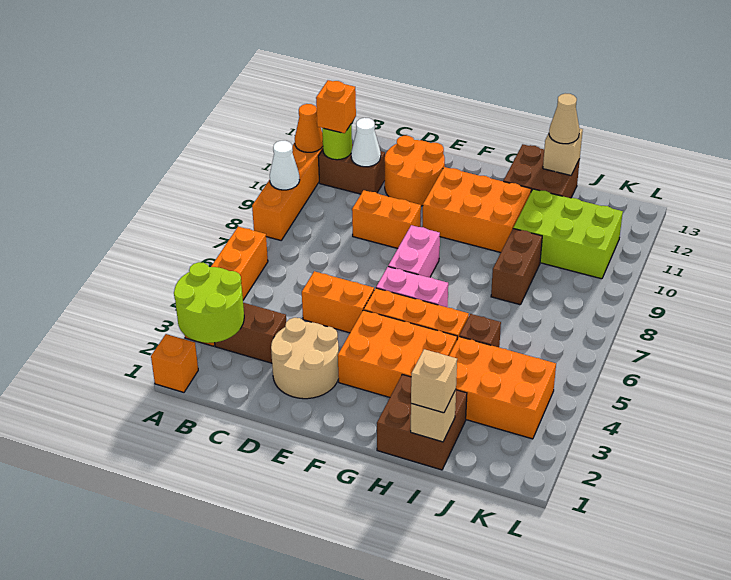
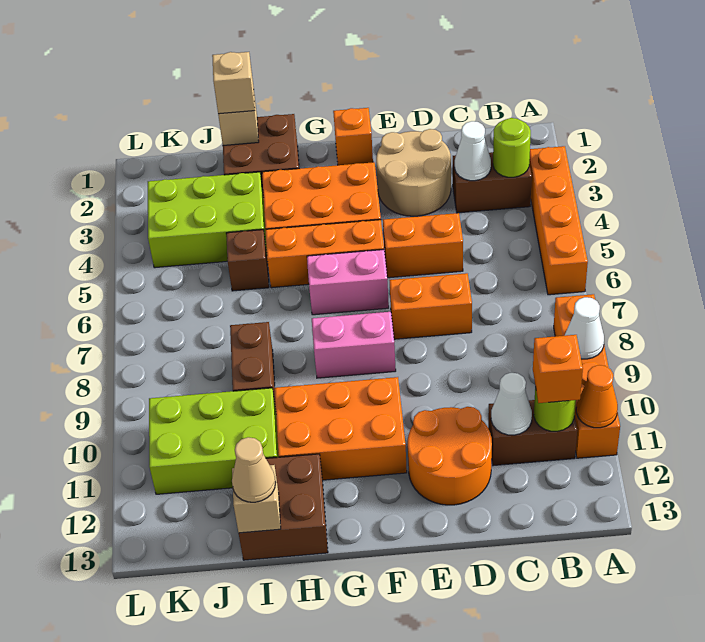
orange 1x1 brick [151,334,198,392] -> orange 1x1 brick moved to [333,108,373,165]
lime 2x2 round brick [174,262,244,343] -> lime 1x1 round brick [493,118,531,177]
none -> white 1x1 cone [455,121,491,181]
orange 1x2 brick [352,190,421,248] -> orange 1x2 brick moved to [389,273,472,339]
pink 1x2 brick [388,225,440,277] -> pink 1x2 brick turned to [312,312,396,378]
orange 2x3 brick [449,337,556,439] -> lime 2x3 brick [148,172,267,268]

